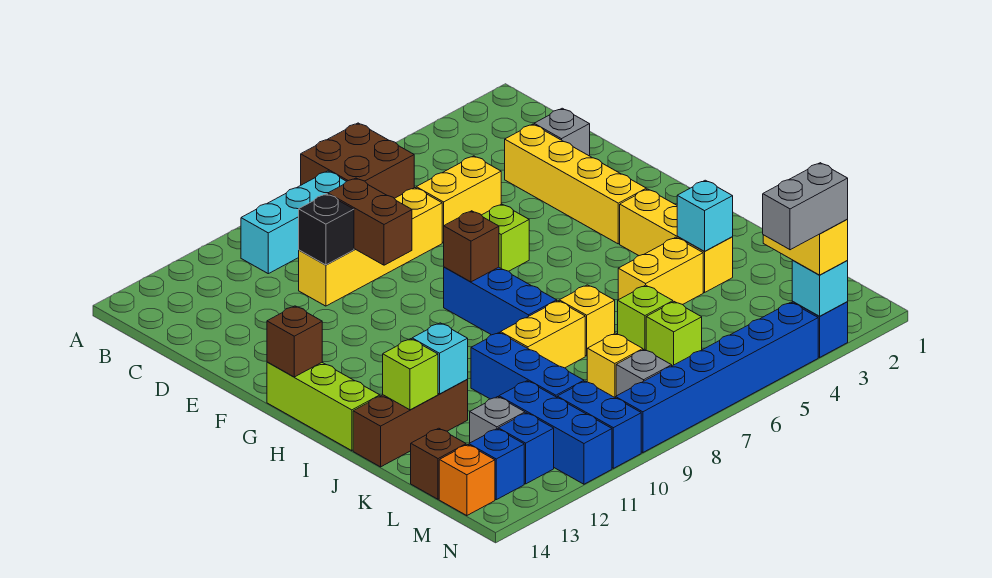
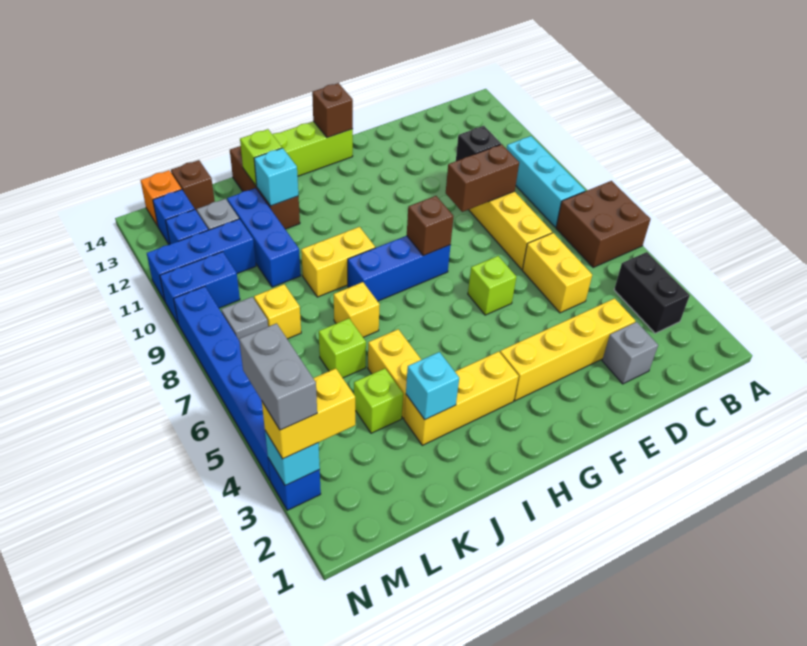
none -> black 1x2 brick [614,252,690,333]
yellow 1x2 brick [500,301,585,368] -> yellow 1x2 brick turned to [301,227,375,297]
blue 1x3 brick [471,333,584,399] -> blue 1x3 brick turned to [227,188,301,287]
lime 1x1 brick [646,302,702,366] -> lime 1x1 brick moved to [354,368,403,433]

